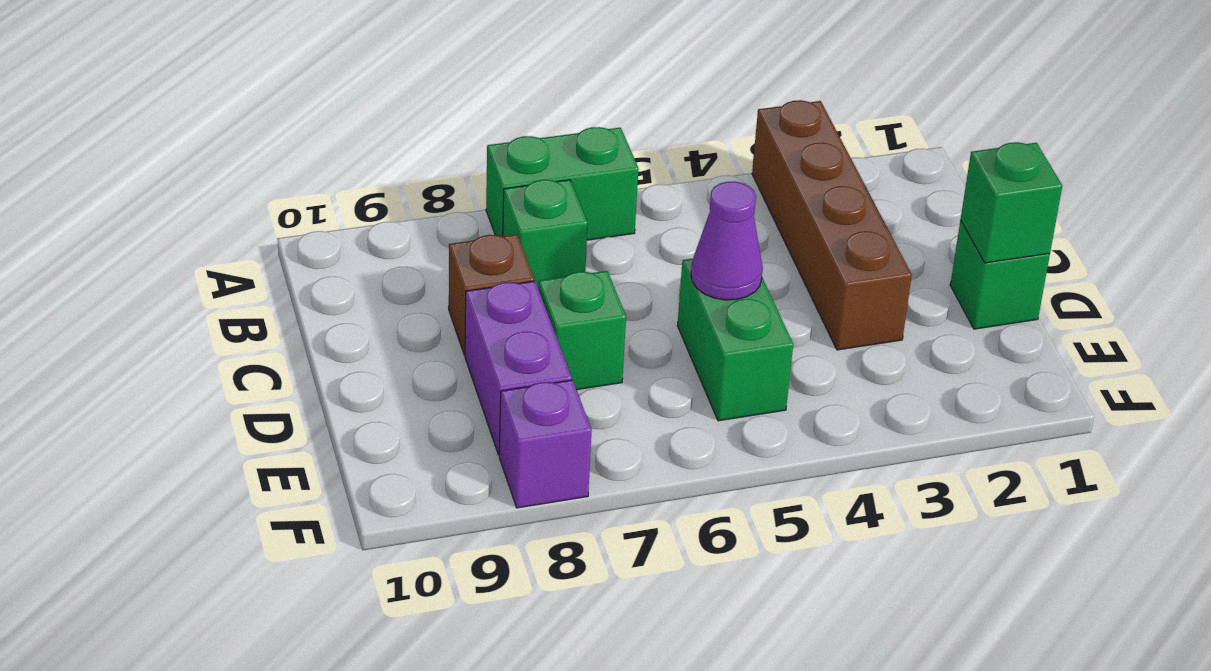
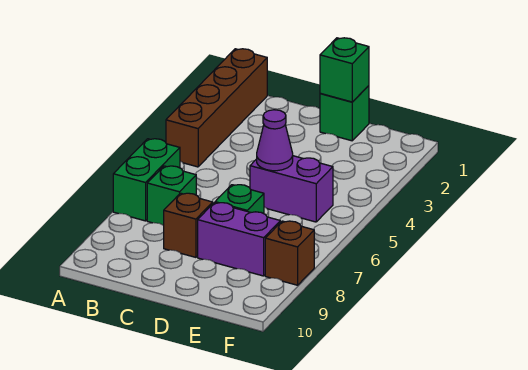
brown 1x4 brick [752,100,912,350] -> brown 1x4 brick turned to [166,49,267,167]
green 1x2 brick [677,259,793,421] -> purple 1x2 brick [250,156,333,222]
purple 1x1 brick [499,380,592,508] -> brown 1x1 brick [265,221,314,285]

